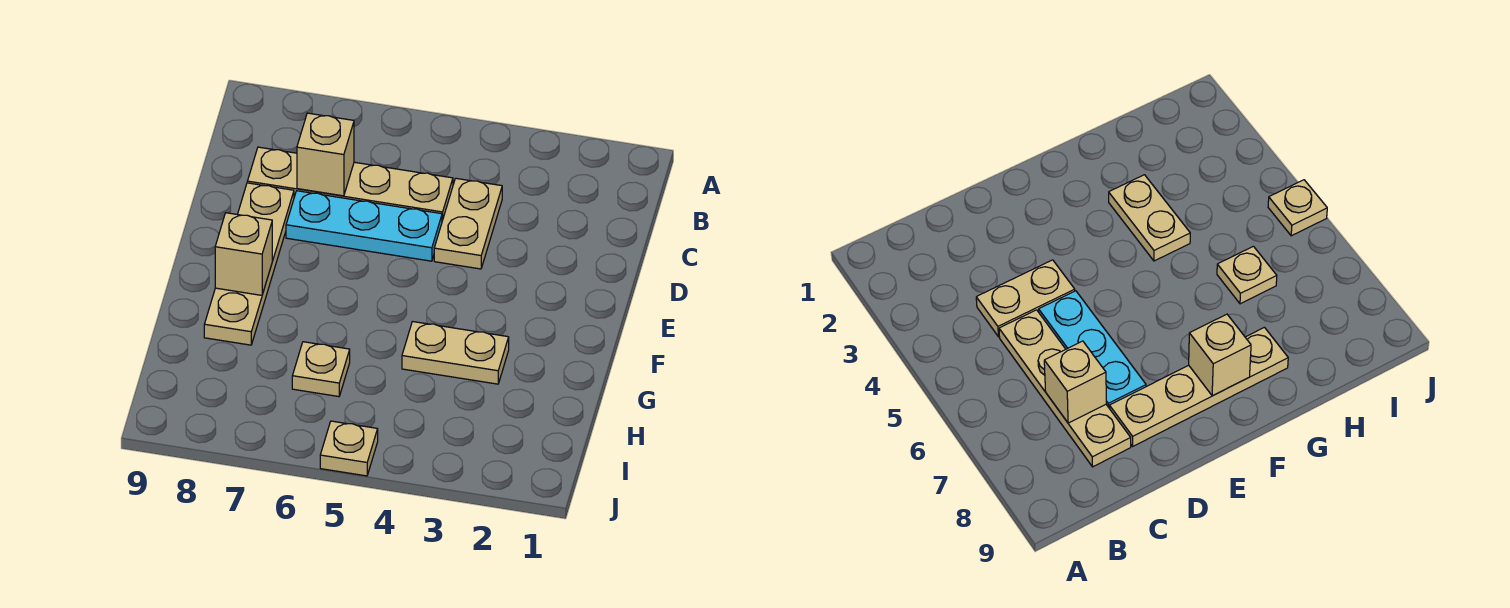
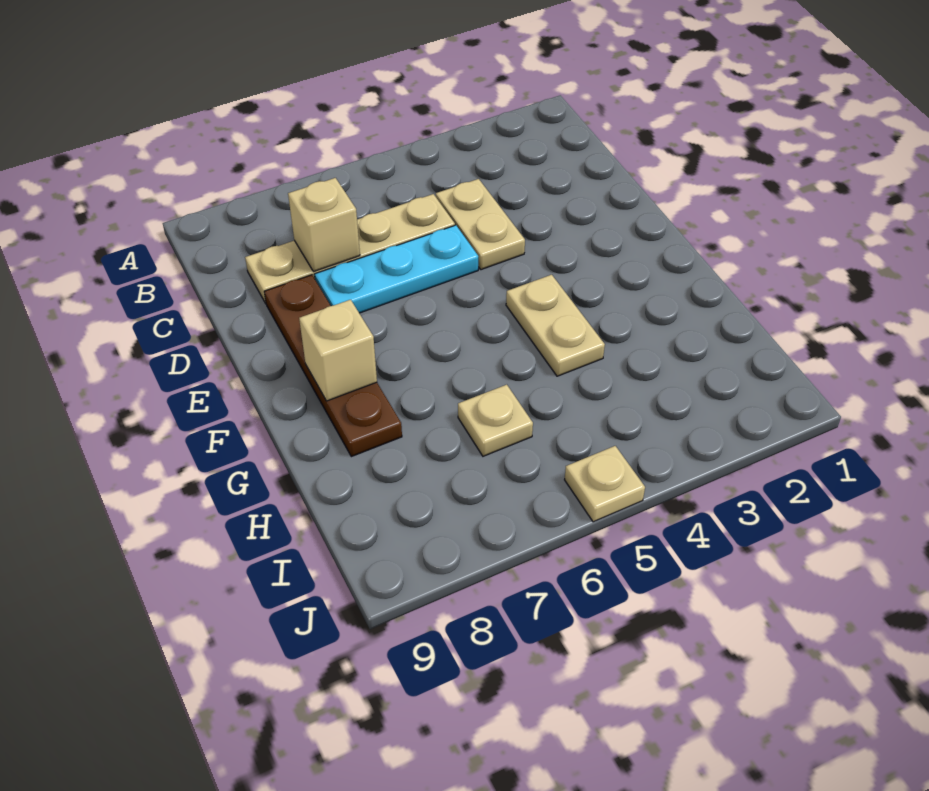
tan 1x4 plate [204,183,294,345] -> brown 1x4 plate [264,275,402,457]
tan 1x2 plate [402,322,509,384] -> tan 1x2 plate turned to [506,275,605,376]

